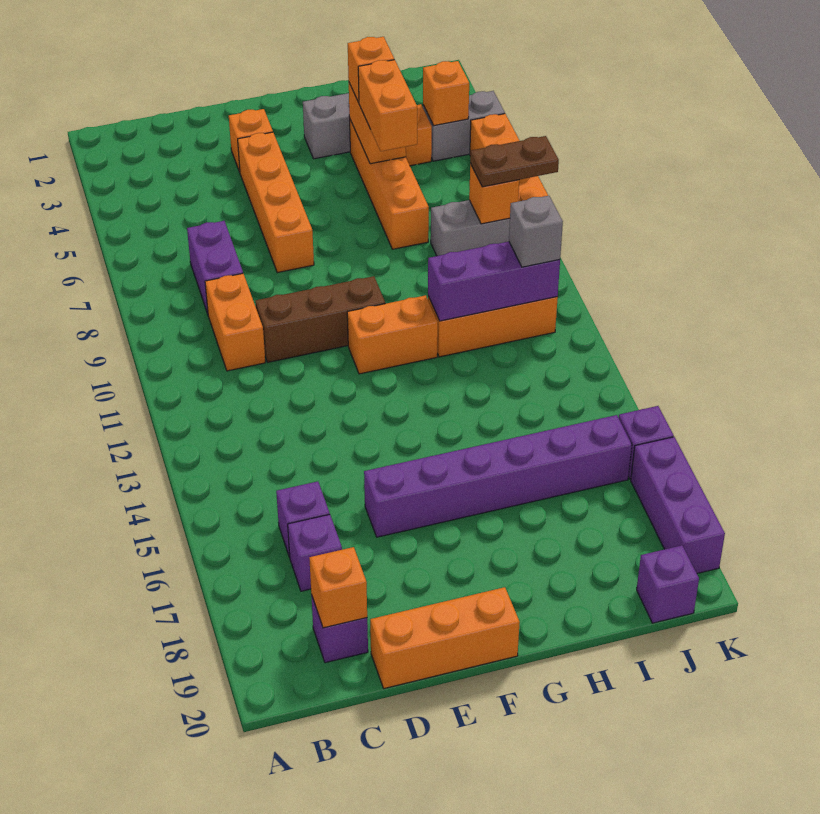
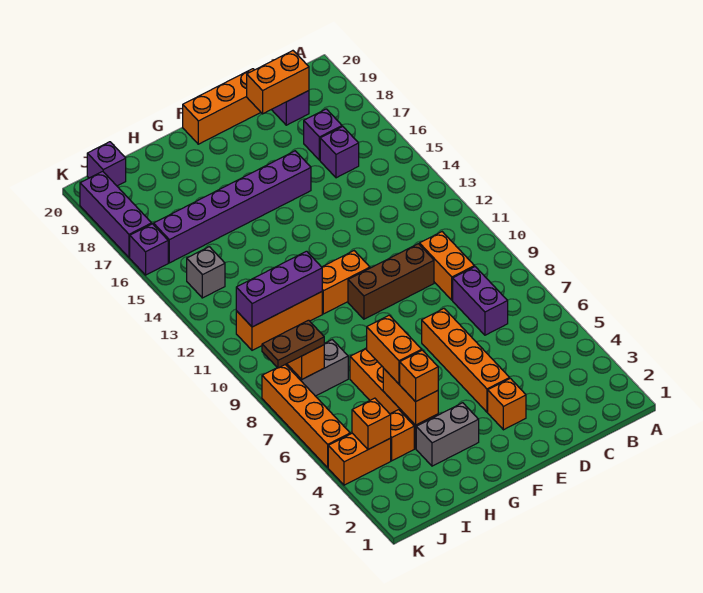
orange 1x1 brick [309,547,367,628] -> orange 1x2 brick [247,51,309,114]
grey 1x2 brick [423,91,505,161] -> orange 1x2 brick [328,433,391,485]
grey 1x1 brick [509,196,563,267] -> grey 1x1 brick moved to [187,247,225,298]

